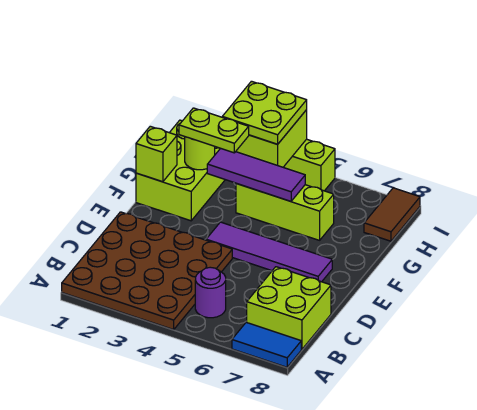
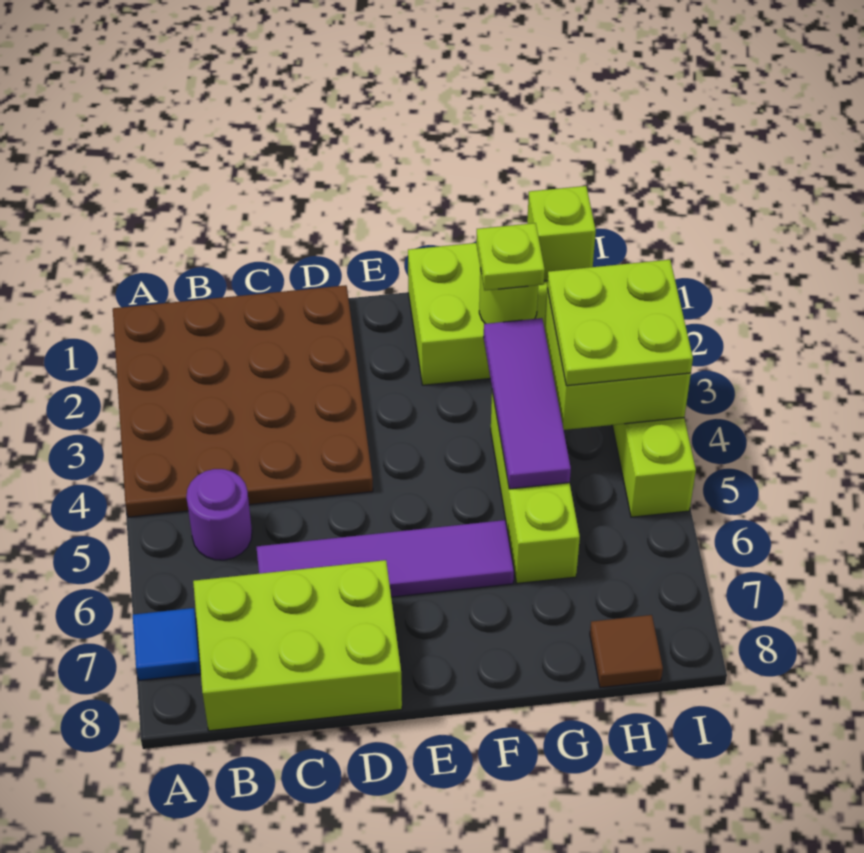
blue 1x2 tile [232,322,301,367] -> blue 1x1 tile [133,608,200,680]
lime 2x2 brick [247,267,331,349] -> lime 2x3 brick [193,560,402,731]
purple 1x4 tile [206,222,332,282] -> purple 1x4 tile turned to [256,520,514,597]
lime 1x1 brick [136,126,177,182] -> lime 1x1 brick moved to [527,186,596,281]
lime 1x2 plate [179,108,249,153] -> lime 1x1 plate [476,223,545,290]
brown 1x2 tile [364,188,420,241] -> brown 1x1 tile [590,615,663,688]

